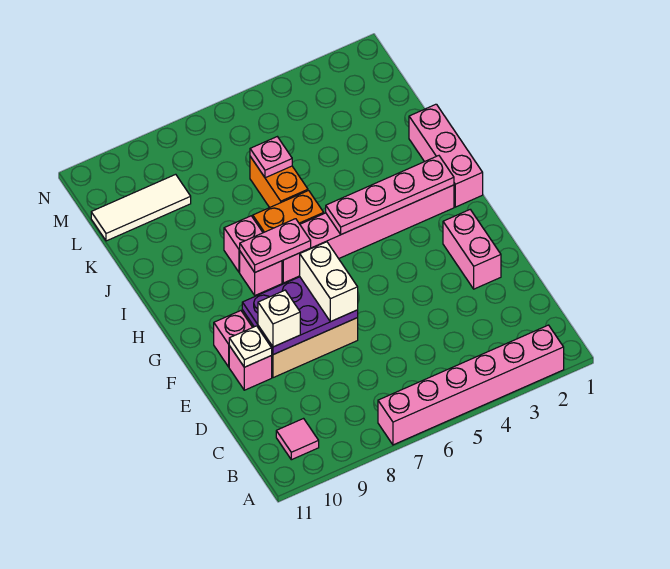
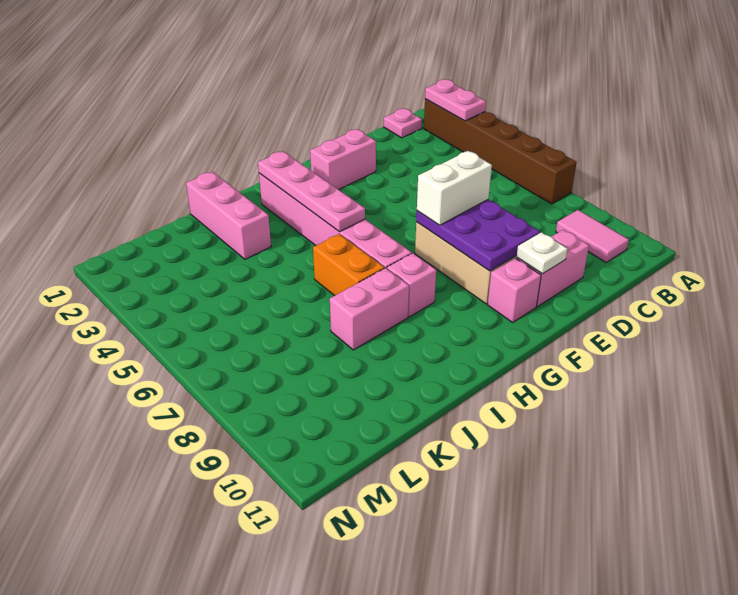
pink 1x6 brick [378,325,564,445] -> brown 1x6 brick [424,99,577,204]
pink 1x1 tile [276,419,319,460] -> pink 1x2 tile [556,210,629,262]
white 1x1 brick [258,290,300,347] -> none
pink 1x1 brick [229,346,272,390] -> pink 1x2 brick [516,230,589,307]
pink 1x3 brick [409,104,483,207] -> pink 1x3 brick turned to [186,172,271,259]
pink 1x2 plate [240,219,311,272] -> pink 1x2 plate moved to [425,79,486,121]
pink 1x1 brick [224,216,263,272] -> pink 1x2 brick [330,268,409,350]
orange 1x2 brick [250,157,308,208] -> none
pink 1x1 plate [250,137,292,178] -> pink 1x1 plate moved to [384,109,422,138]
white 1x3 tile [91,174,191,241] -> none

